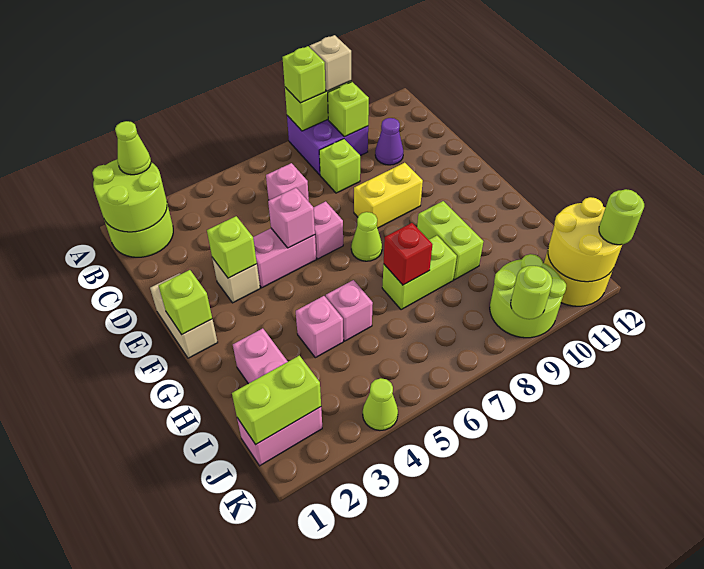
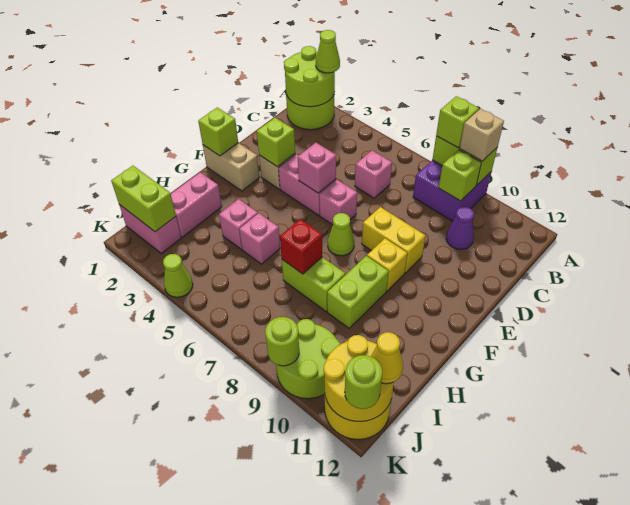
lime 1x1 brick [319,139,360,193] -> none
tan 1x2 brick [150,273,218,358] -> tan 1x2 brick turned to [203,143,259,191]
none -> yellow 1x1 brick [367,238,407,291]
none -> yellow 1x1 cone [371,332,403,384]

